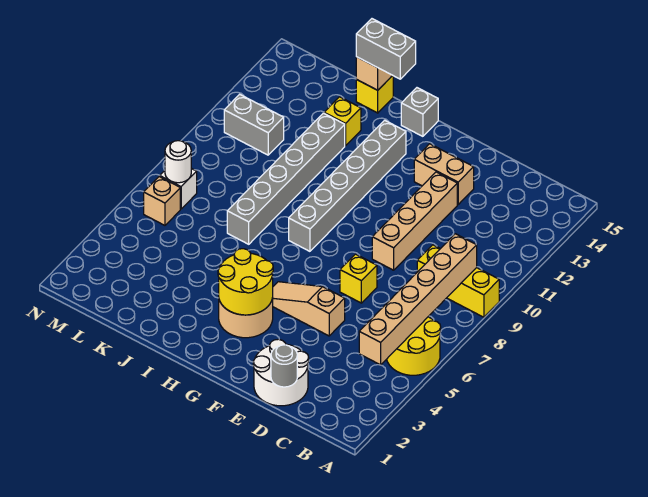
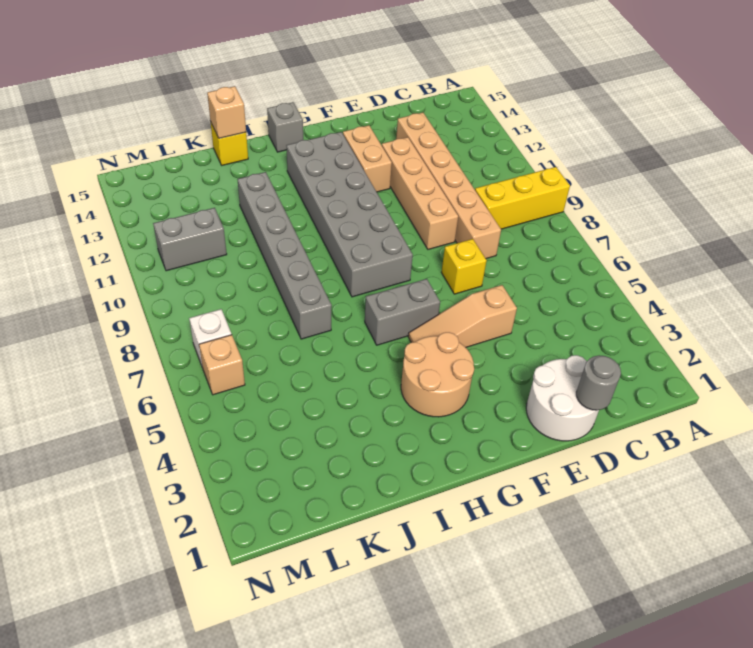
yellow 2x2 round brick [387,317,441,375] -> none
tan 1x6 brick [359,234,477,365] -> tan 1x6 brick moved to [396,113,501,259]
tan 1x2 brick [414,144,474,204] -> tan 1x2 brick turned to [343,125,392,192]
yellow 2x2 round brick [218,249,273,315] -> none
grey 1x6 brick [289,120,406,251] -> grey 2x6 brick [286,132,413,297]
grey 1x2 brick [356,19,416,79] -> grey 1x2 brick moved to [365,279,440,345]
yellow 1x1 brick [324,97,361,146] -> none
white 1x1 round brick [165,141,191,183] -> none

